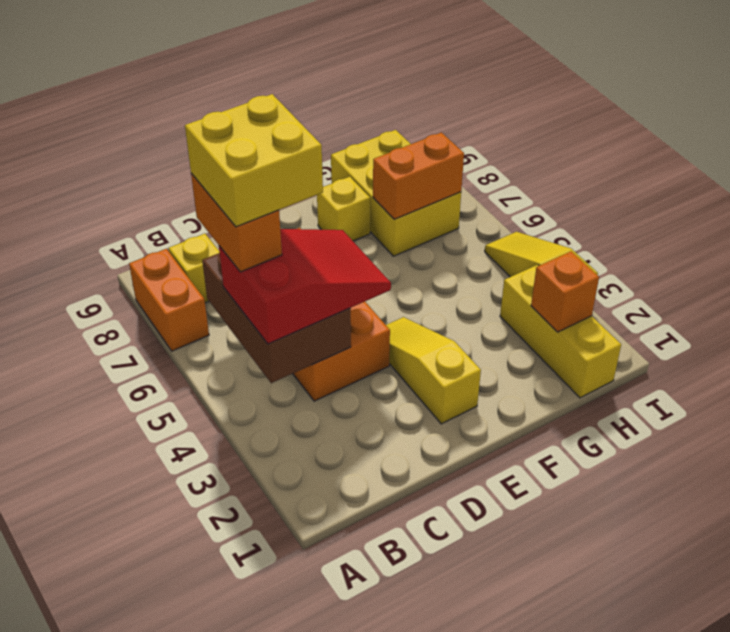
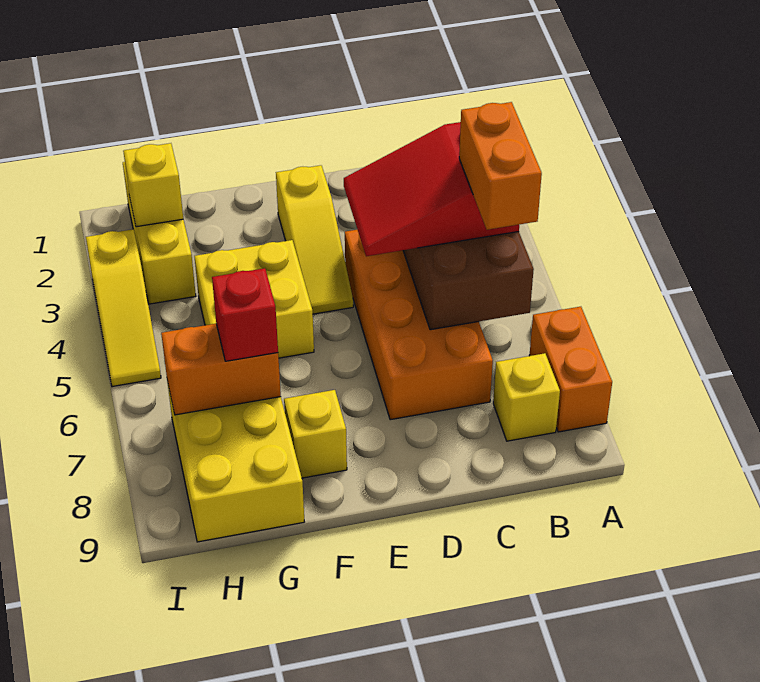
yellow 2x2 brick [185,94,323,227] -> yellow 2x2 brick moved to [194,240,314,358]
none -> red 1x1 brick [212,268,278,361]
orange 1x1 brick [531,251,599,332] -> yellow 1x1 brick [123,143,183,227]

